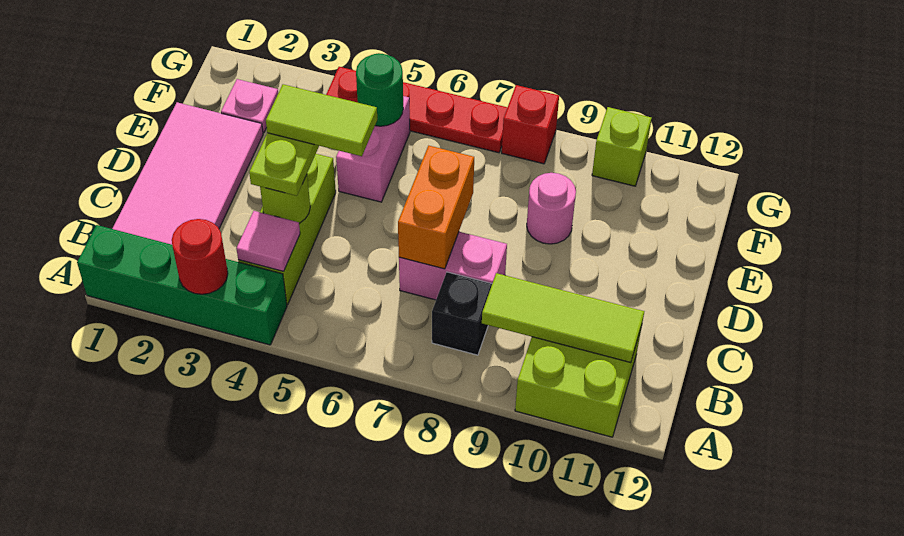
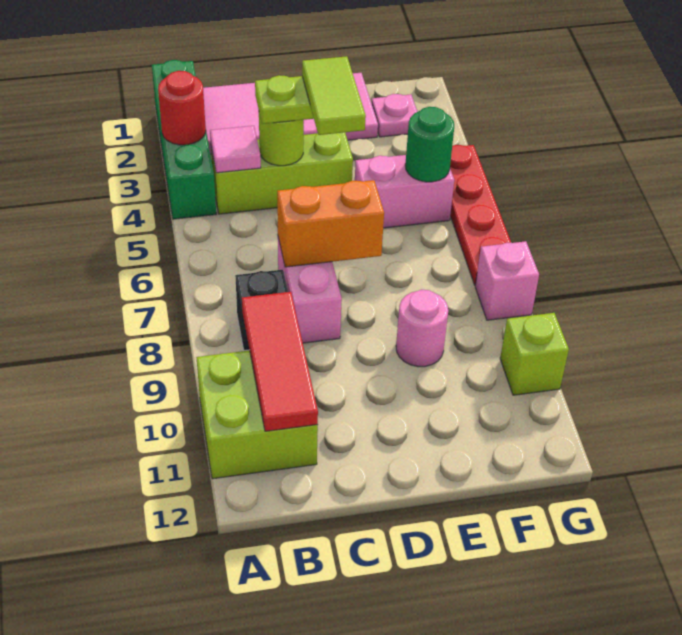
lime 1x3 tile [482,273,644,363] -> red 1x3 tile [242,292,318,431]
red 1x1 brick [502,85,559,164] -> pink 1x1 brick [475,241,539,320]

